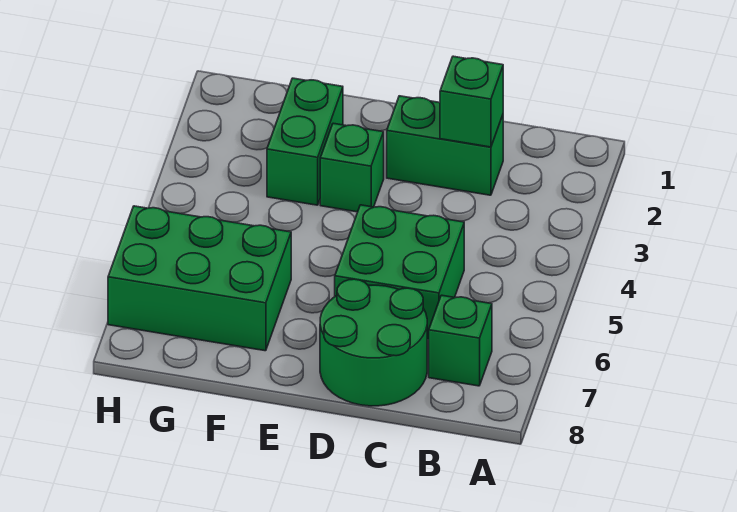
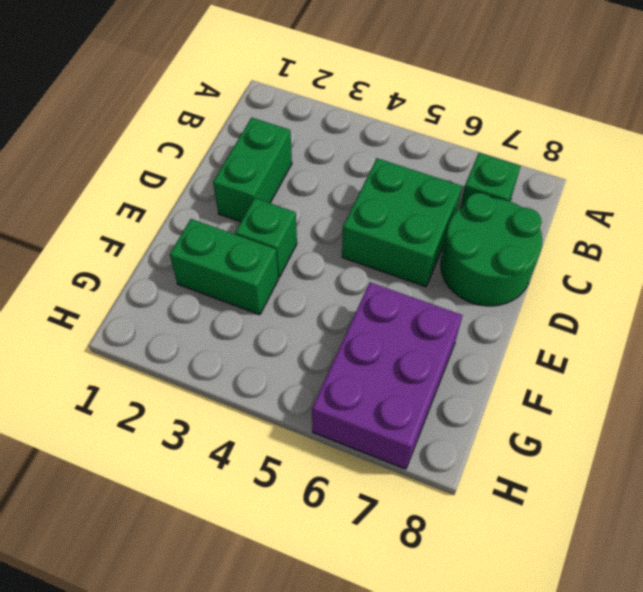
green 1x1 brick [440,56,503,147] -> none
green 2x3 brick [108,206,291,351] -> purple 2x3 brick [312,282,463,469]

